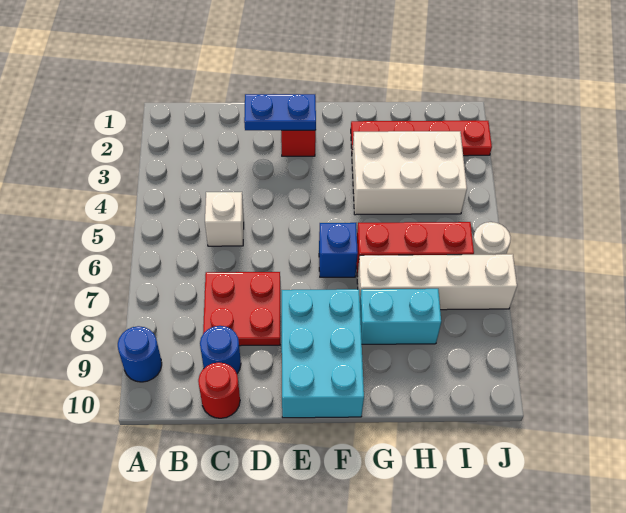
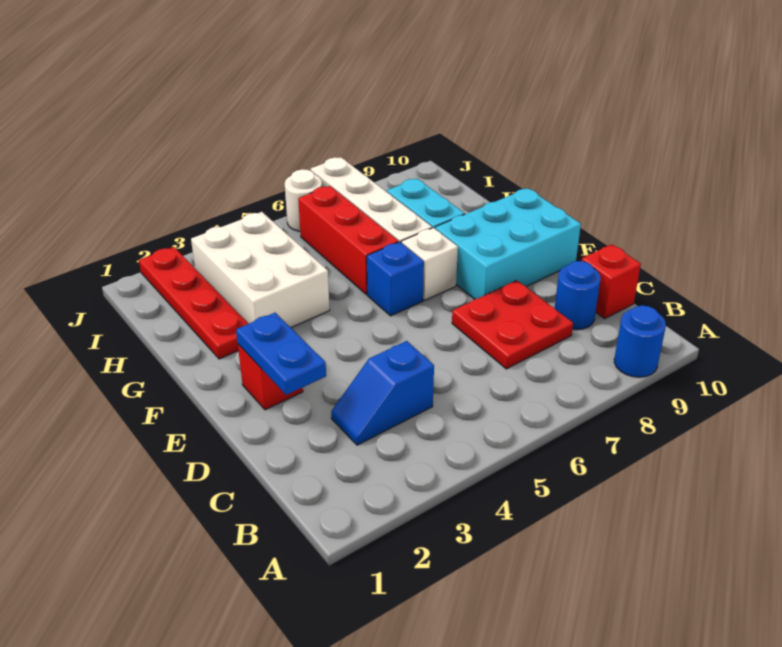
none -> blue 1x2 slope [331,341,434,445]
white 1x1 brick [205,192,244,246] -> white 1x1 brick moved to [401,228,458,300]
red 1x1 round brick [198,362,240,418] -> red 1x1 brick [582,244,641,319]

